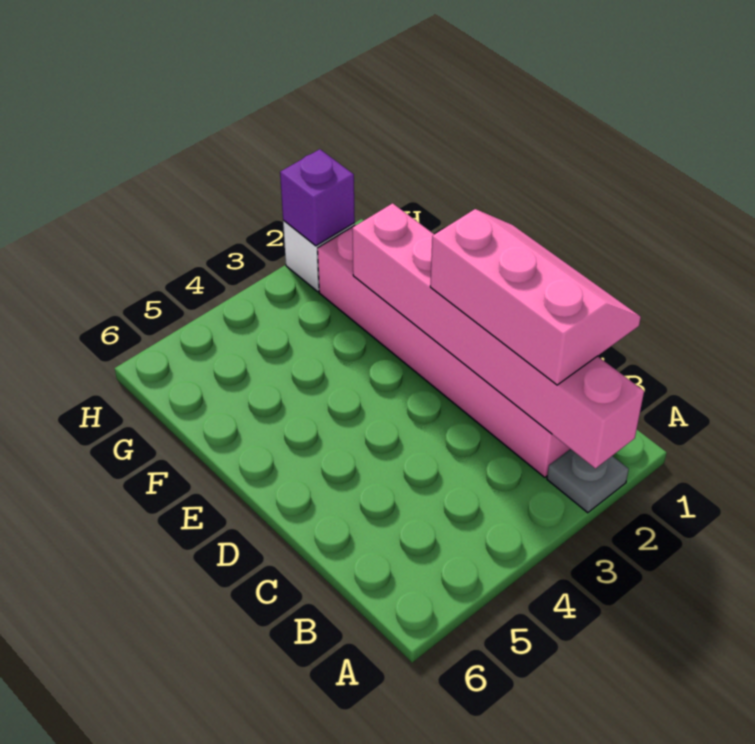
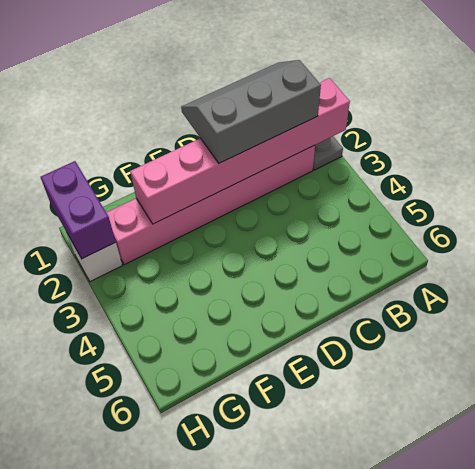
pink 2x3 slope [430,209,641,385] -> grey 2x3 slope [181,60,321,163]
purple 1x1 brick [280,149,355,246] -> purple 1x2 brick [41,161,116,259]

